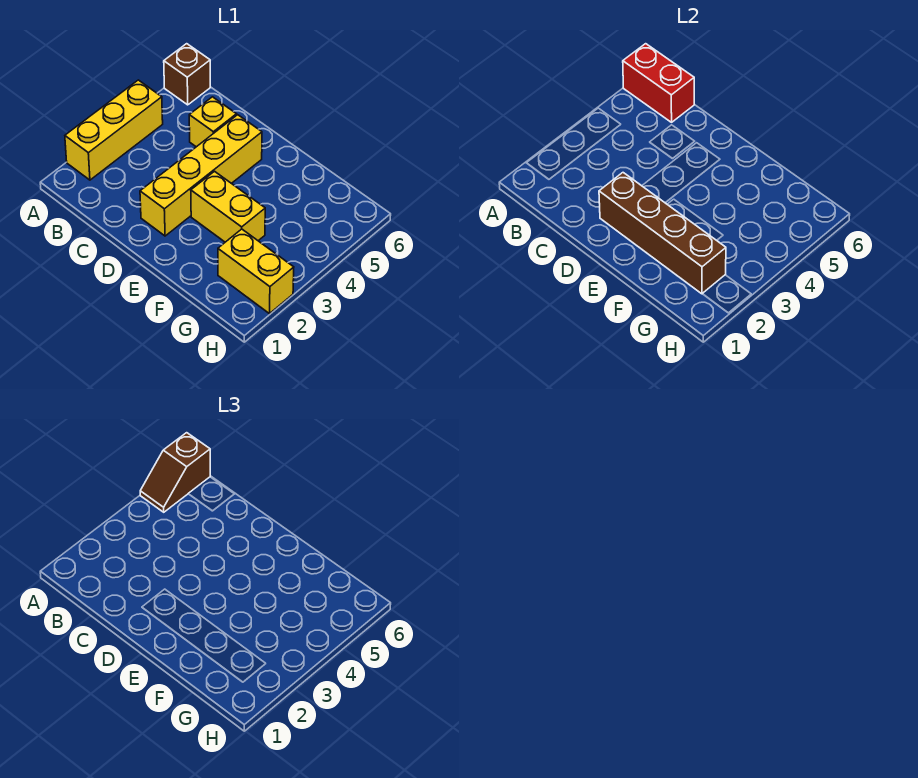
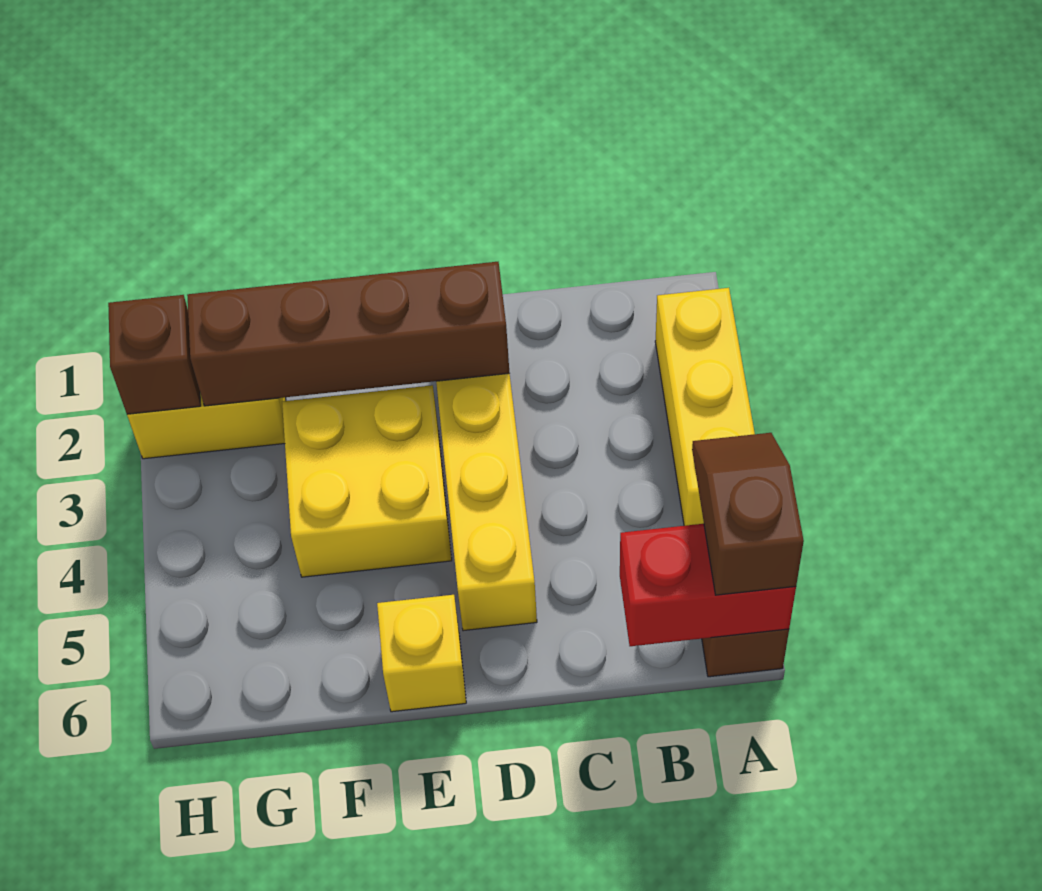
yellow 1x1 brick [189,97,237,147] -> yellow 1x1 brick moved to [377,595,466,712]
yellow 1x2 brick [191,171,265,242] -> yellow 2x2 brick [282,385,452,577]
none -> brown 1x1 brick [108,295,201,414]

